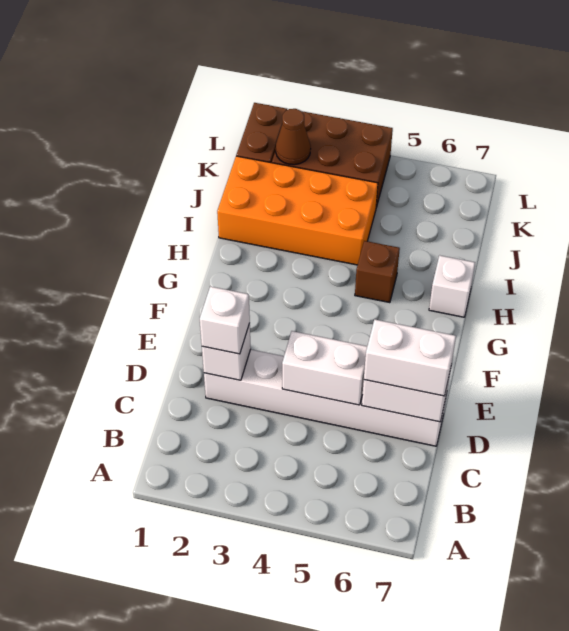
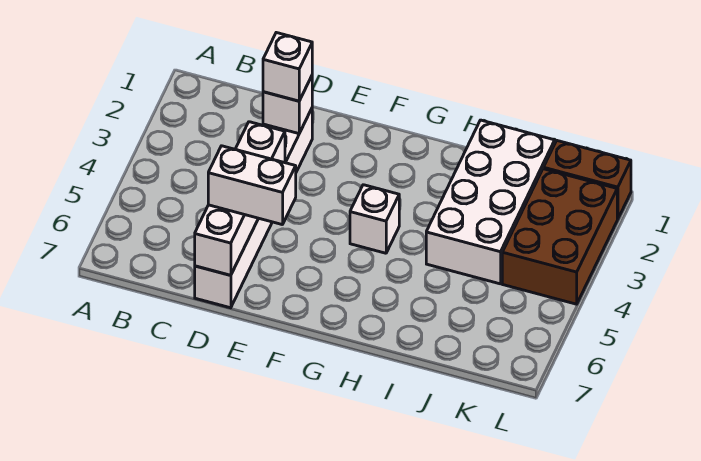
white 1x2 brick [364,320,456,396] -> white 1x2 brick turned to [208,146,296,225]
brown 1x1 brick [355,241,400,303] -> none
white 1x1 brick [429,255,475,317] -> white 1x1 brick moved to [350,185,399,253]
orange 2x4 brick [217,156,378,265] -> white 2x4 brick [426,120,555,284]
brown 1x1 cone [276,109,311,165] -> none

